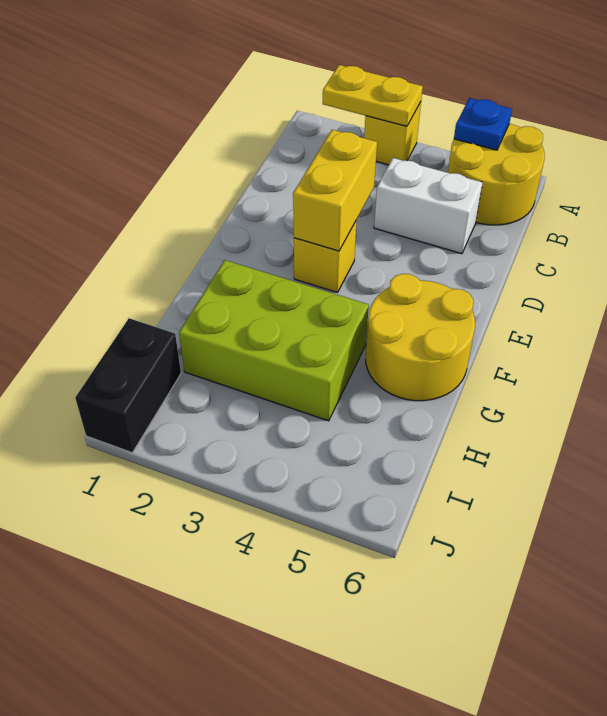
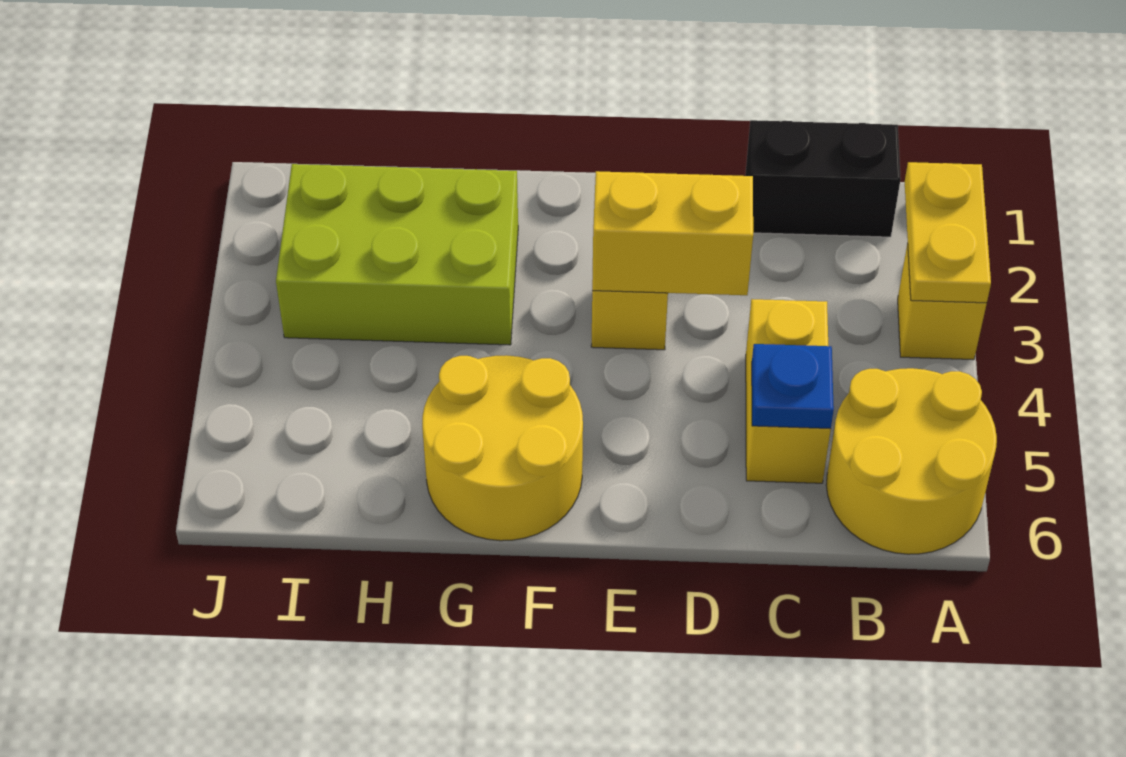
blue 1x1 plate [454,98,512,150] -> blue 1x1 plate moved to [752,344,834,429]
white 1x2 brick [374,158,483,254] -> yellow 1x2 brick [746,299,831,483]
lime 2x3 brick [179,260,369,421] -> lime 2x3 brick turned to [276,164,518,345]
black 1x2 brick [75,318,181,453] -> black 1x2 brick moved to [745,120,901,237]

